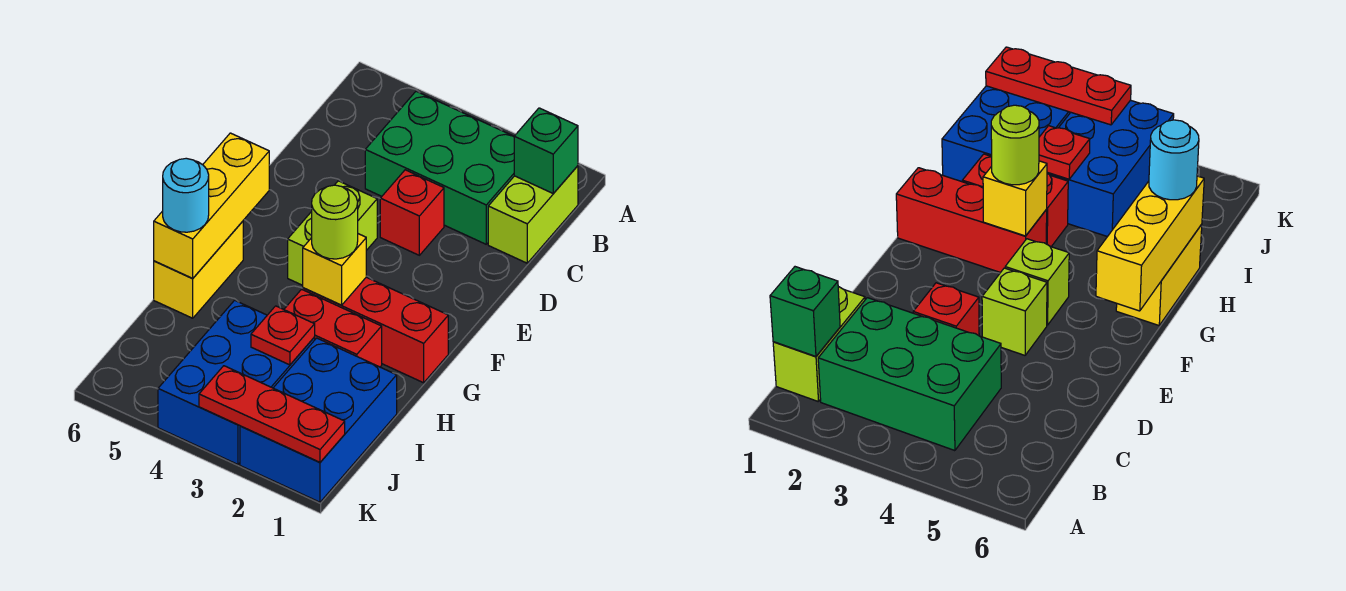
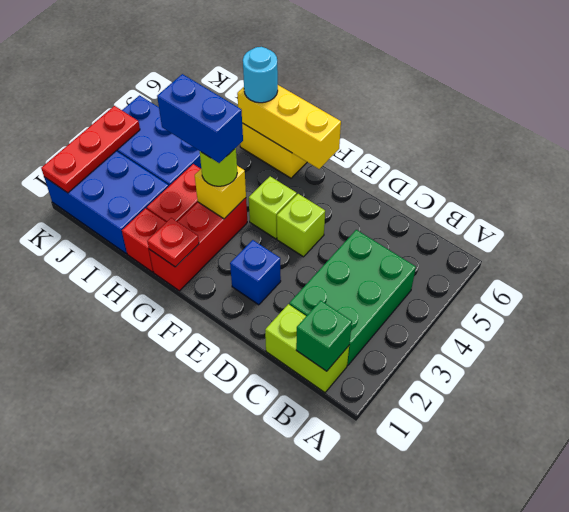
red 1x1 brick [380,170,444,255] -> red 1x1 brick moved to [122,208,166,272]
none -> blue 1x1 brick [230,240,281,305]
none -> blue 1x2 brick [157,74,243,163]
red 1x1 plate [251,306,315,365] -> red 1x1 plate moved to [147,218,199,267]

